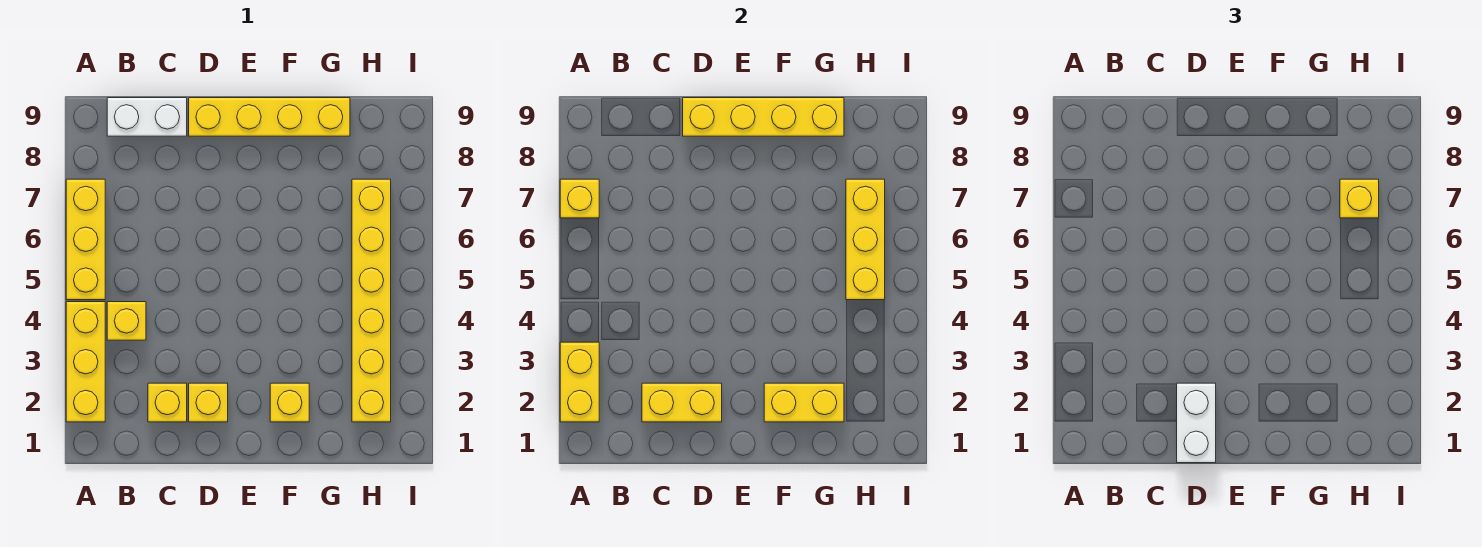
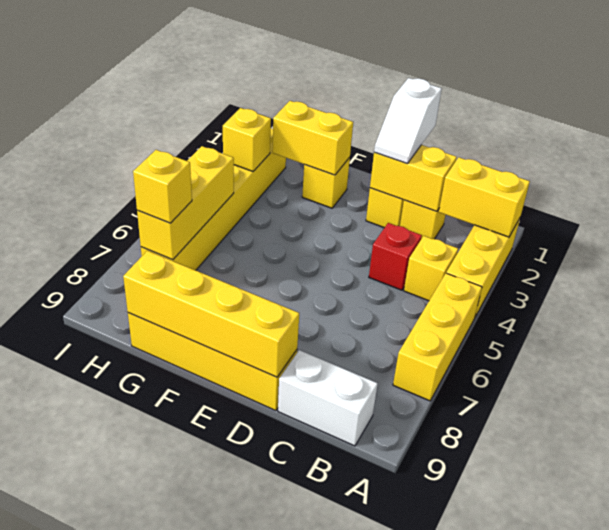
yellow 1x2 brick [560,342,599,422] -> yellow 1x2 brick turned to [439,157,530,237]
yellow 1x1 brick [560,179,599,218] -> yellow 1x1 brick moved to [223,108,271,171]
none -> red 1x1 brick [369,223,422,290]
white 1x2 brick [1177,383,1216,463] -> white 1x2 slope [374,78,442,164]

